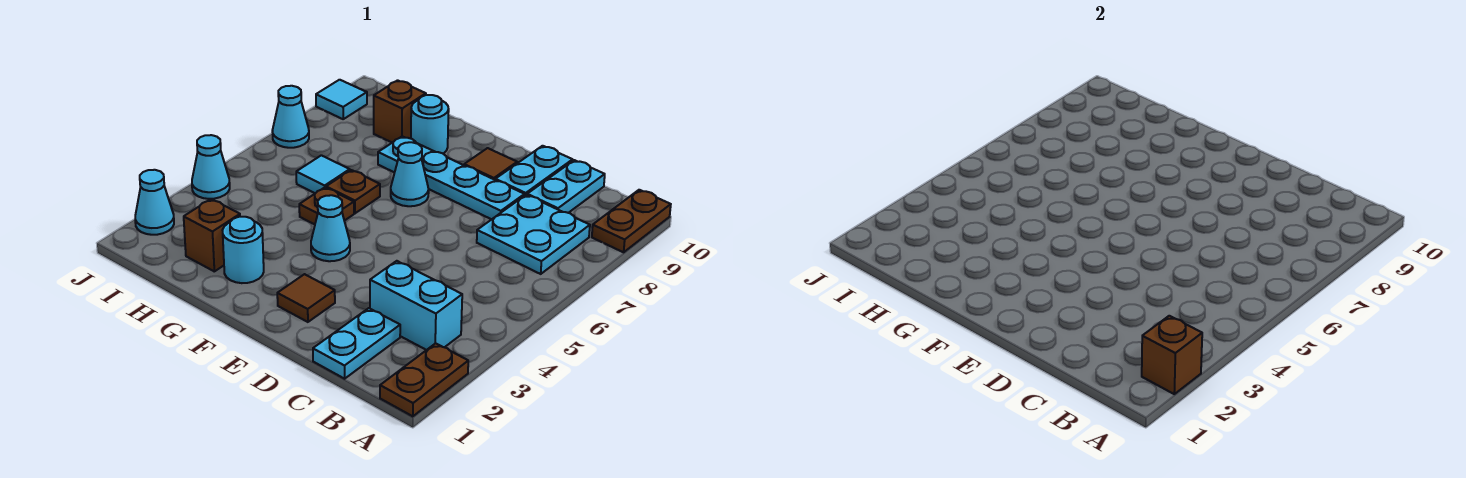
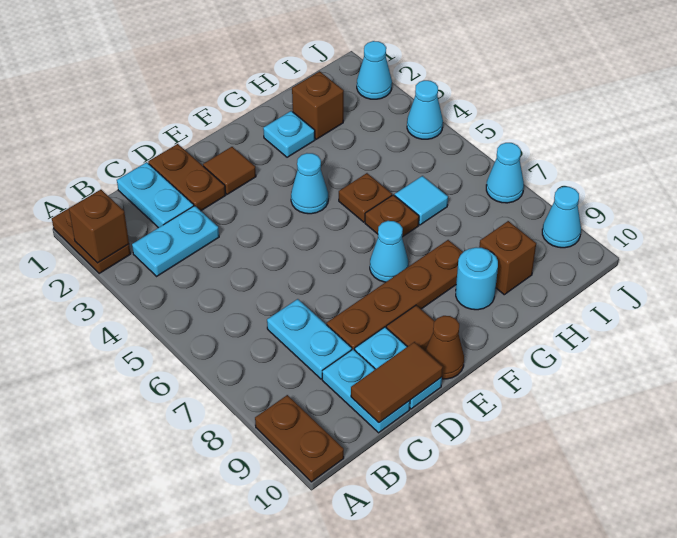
cyan 1x2 brick [370,261,462,350] -> cyan 1x2 plate [132,206,219,276]
cyan 2x2 plate [477,195,590,274] -> cyan 1x2 plate [267,299,352,379]
none -> brown 1x2 tile [351,342,443,423]
none -> brown 1x2 plate [148,144,226,211]
cyan 1x4 plate [378,136,525,219] -> brown 1x4 plate [327,240,463,350]
none -> brown 1x1 cone [425,316,464,379]
cyan 1x1 round brick [223,217,264,283] -> cyan 1x1 plate [263,111,315,157]
cyan 1x1 tile [316,80,367,119] -> cyan 1x1 cone [542,187,581,248]

